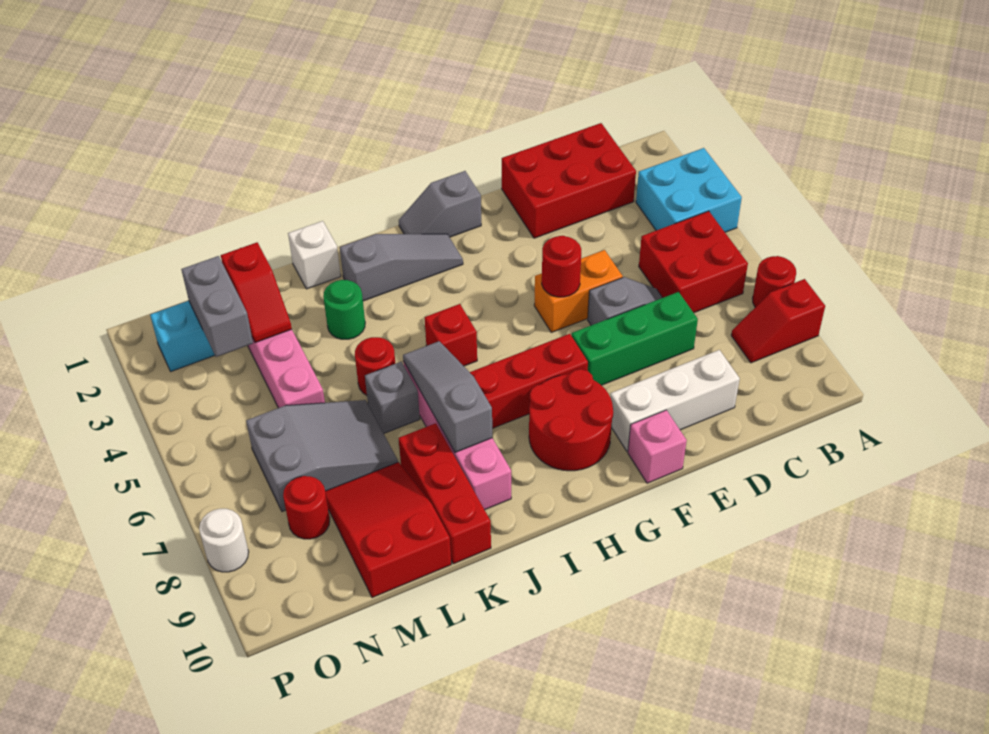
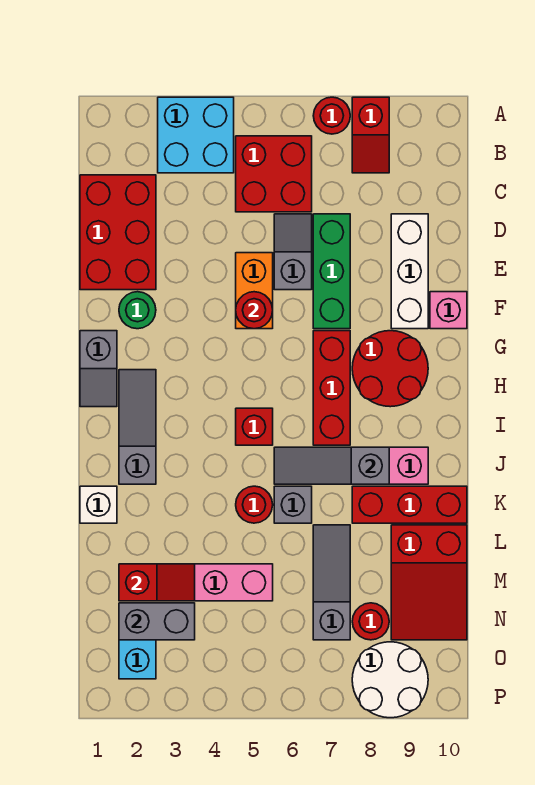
green 1x1 round brick [323,280,365,339] -> green 1x1 round brick moved to [119,292,156,329]
grey 2x3 slope [246,400,398,512] -> grey 1x3 slope [313,525,350,640]
red 2x3 slope [325,462,451,598] -> red 2x3 slope turned to [391,525,467,640]
white 1x1 round brick [199,509,249,572] -> white 2x2 round brick [352,642,428,718]

